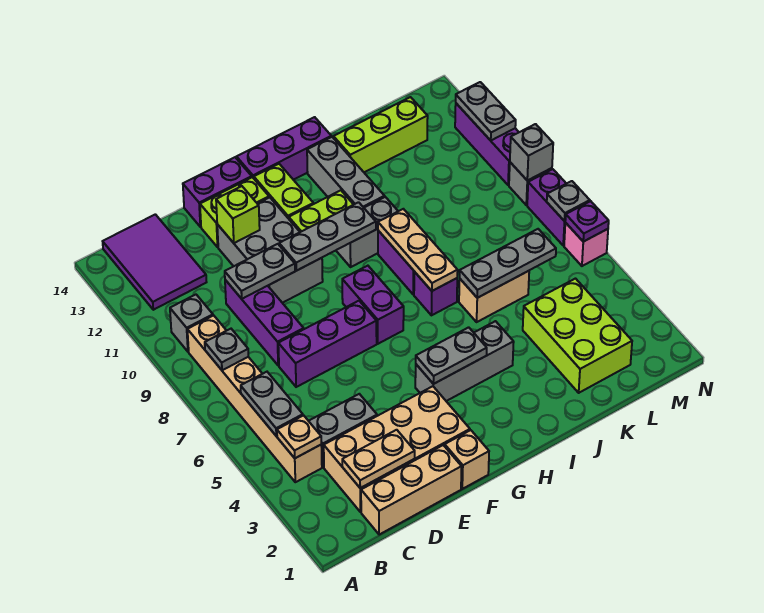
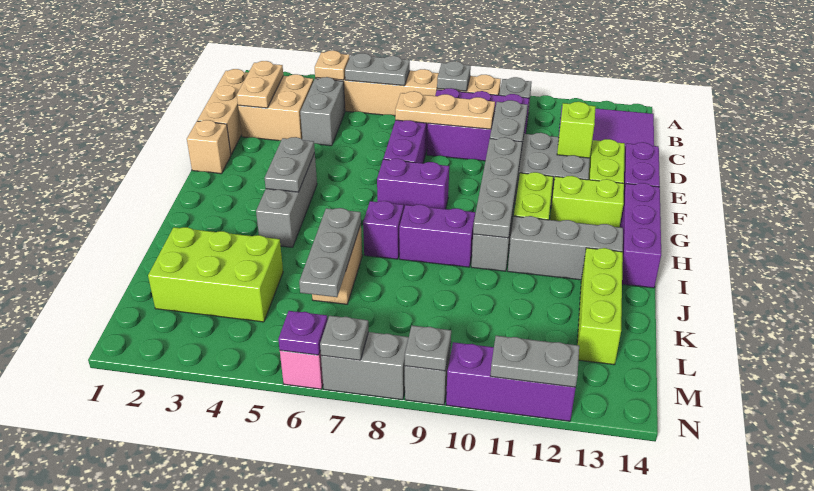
tan 2x4 brick [324,386,470,512] -> tan 2x2 brick [238,74,314,141]
purple 1x3 brick [225,280,304,366] -> purple 2x3 brick [427,88,529,161]
grey 1x3 plate [279,202,376,271] -> grey 1x4 plate [473,137,522,238]
tan 1x3 plate [378,209,458,291] -> tan 1x3 plate moved to [395,91,495,129]
purple 1x2 brick [527,169,566,246] -> grey 1x2 brick [321,332,409,400]
grey 1x1 brick [510,124,553,181] -> grey 1x1 plate [405,326,451,371]

